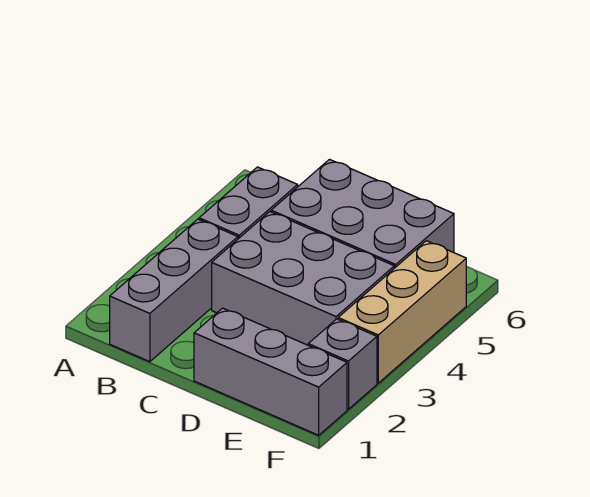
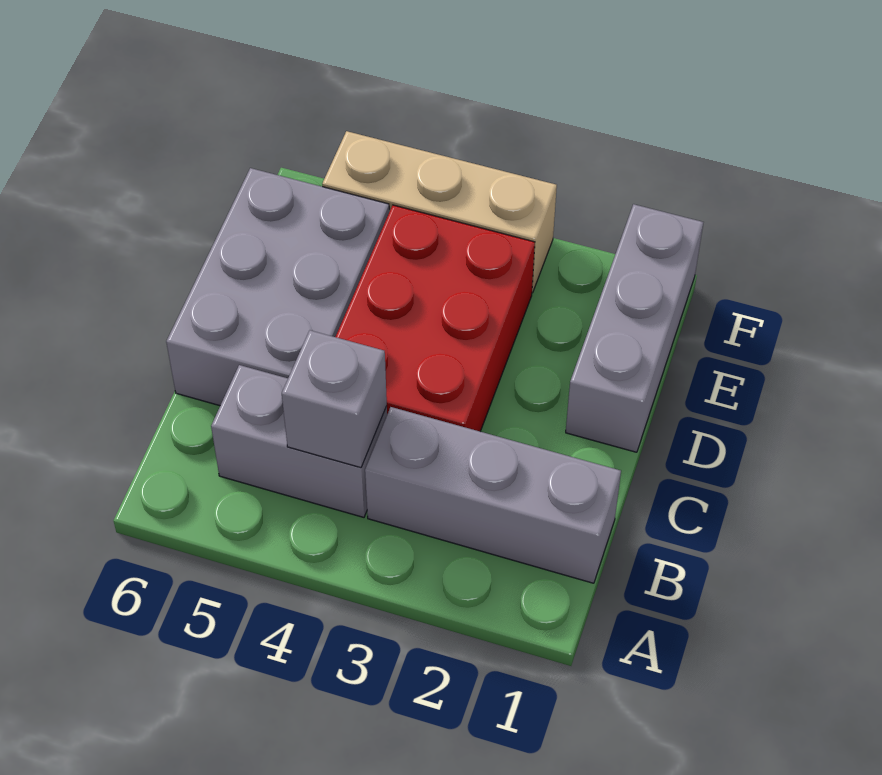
grey 2x3 brick [212,212,394,345] -> red 2x3 brick [336,205,535,431]
grey 1x1 brick [308,319,377,409] -> grey 1x1 brick moved to [282,330,387,468]

